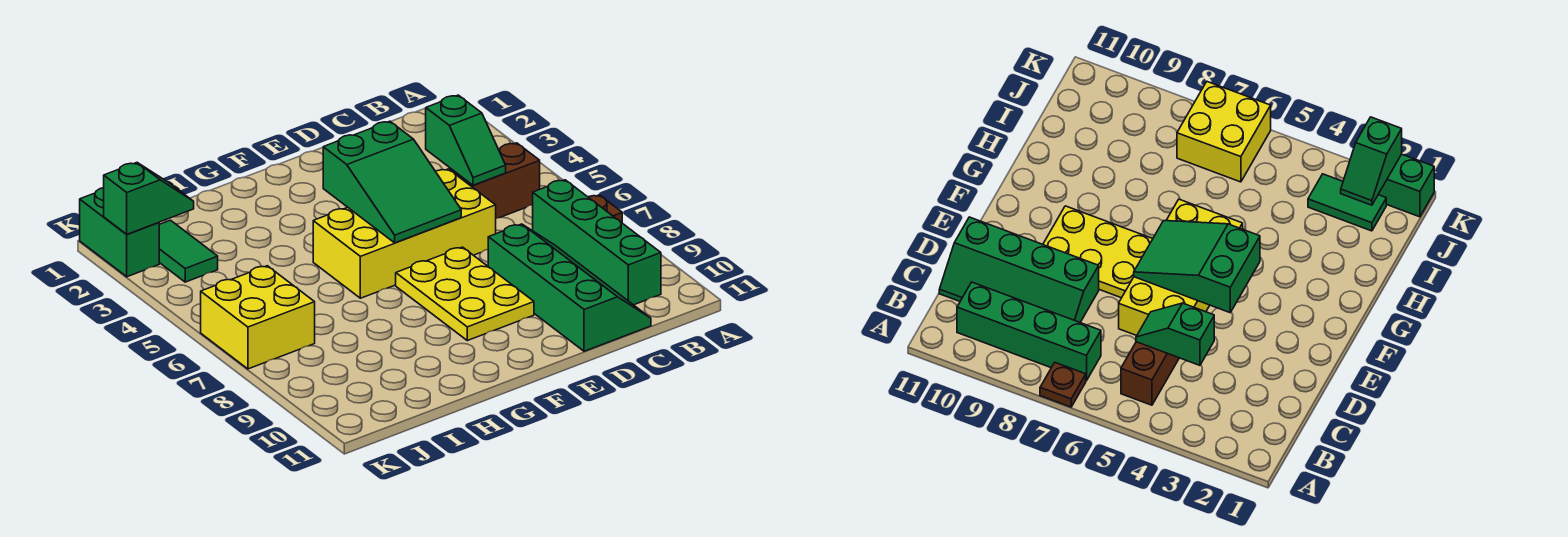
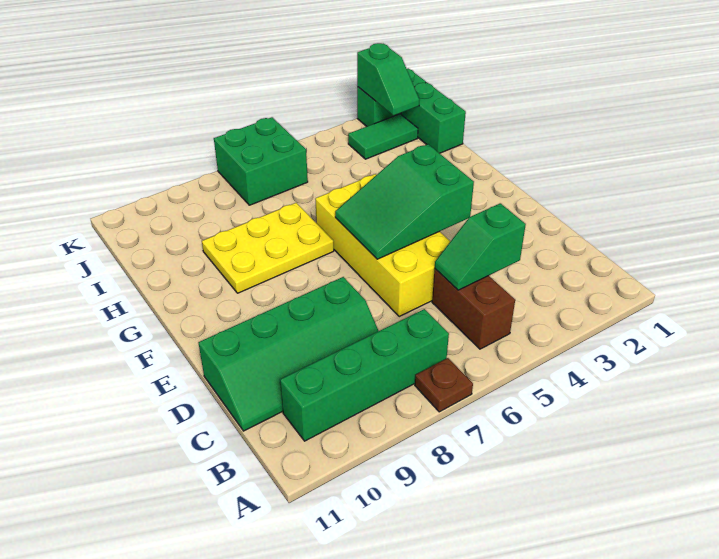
yellow 2x3 plate [396,247,534,341] -> yellow 2x3 plate moved to [202,203,334,293]
none -> green 1x2 brick [401,82,466,153]
yellow 2x2 brick [201,266,315,369] -> green 2x2 brick [214,117,308,205]

